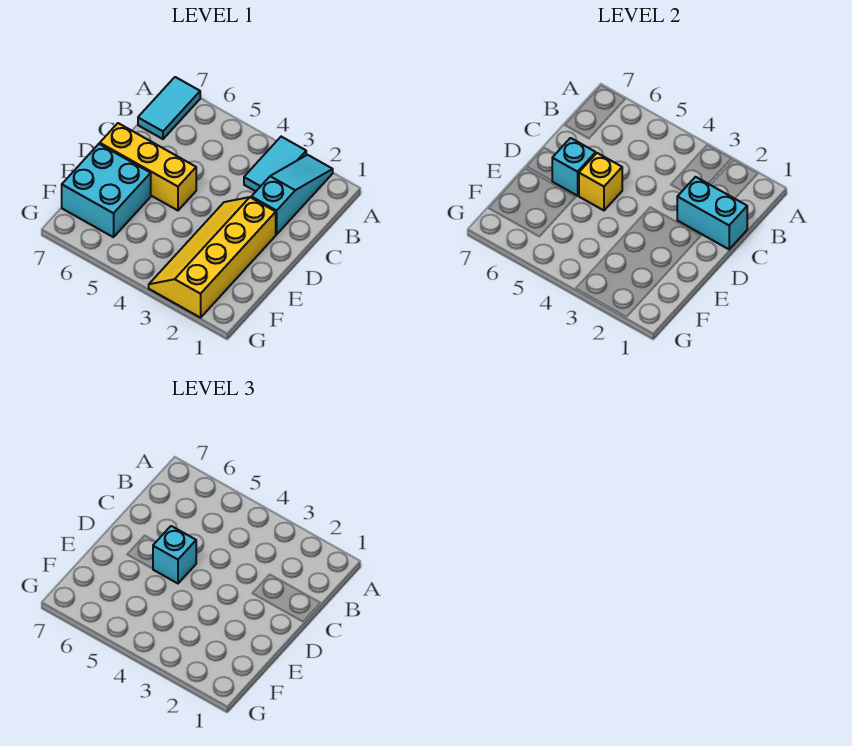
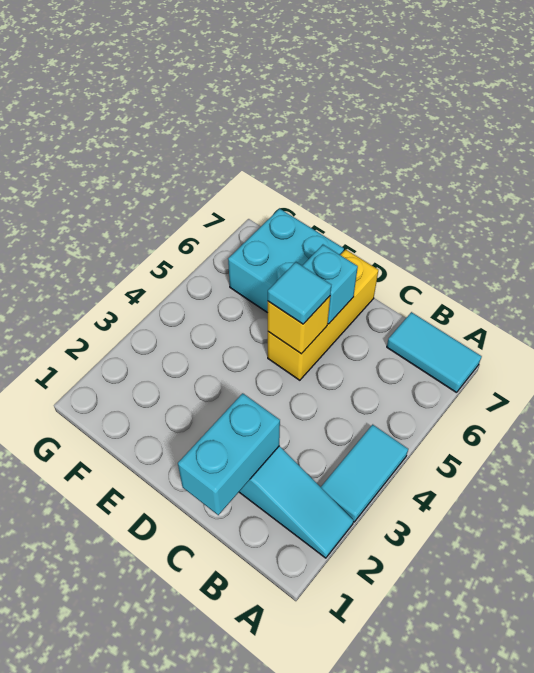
cyan 1x2 tile [244,137,306,191] -> cyan 1x2 tile turned to [321,425,408,522]
yellow 2x4 slope [149,197,276,318] -> none
cyan 1x1 brick [153,526,196,583] -> cyan 1x1 tile [268,262,331,324]

